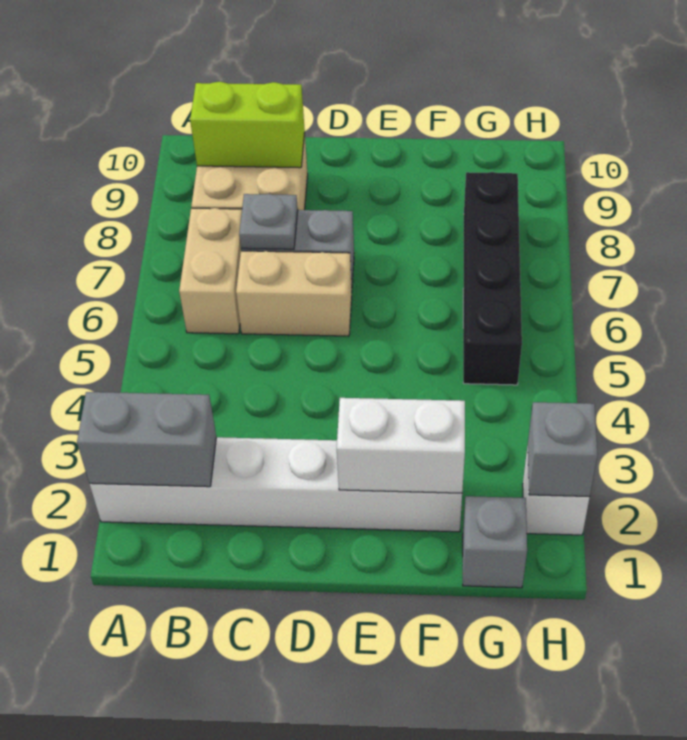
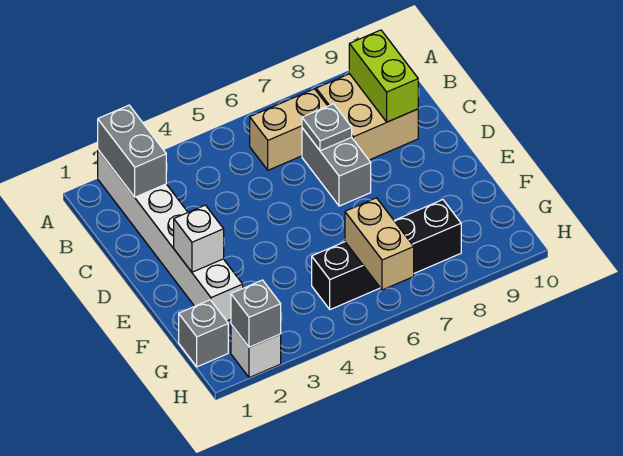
tan 1x2 brick [236,251,352,336] -> tan 1x2 brick moved to [345,198,414,290]
white 1x2 brick [337,398,465,493] -> white 1x1 brick [174,205,224,272]

